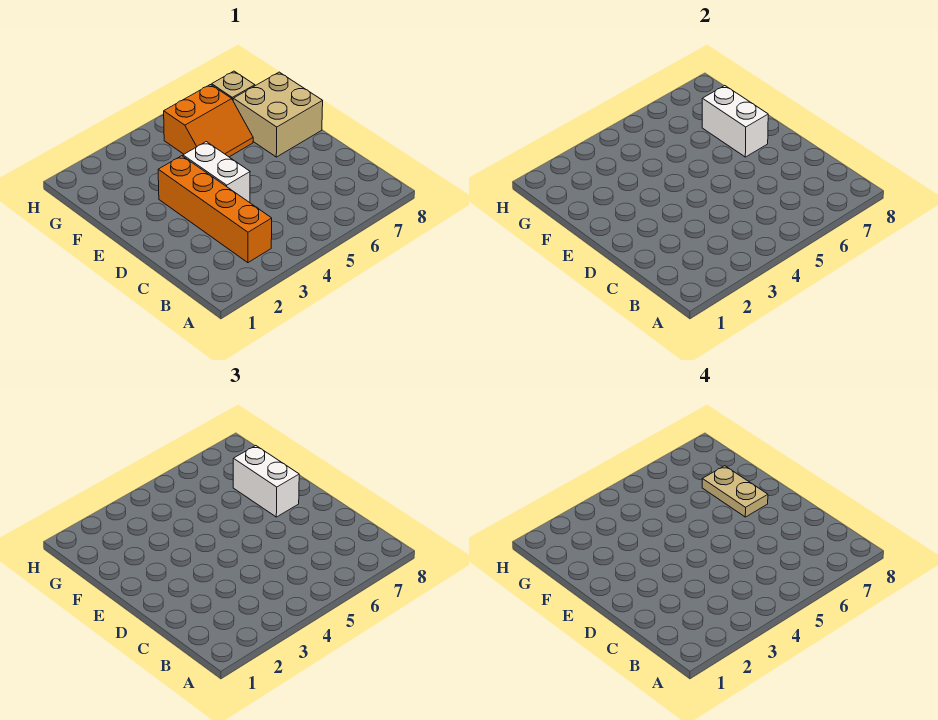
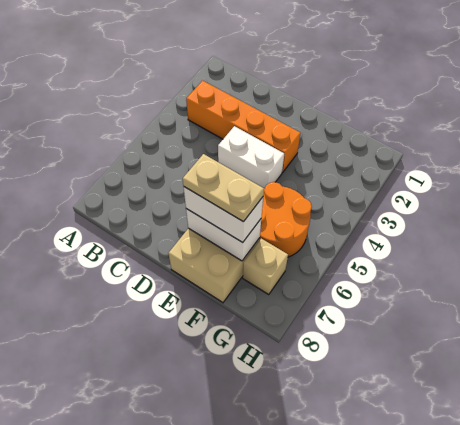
orange 2x2 slope [164,85,253,157] -> orange 2x2 round brick [260,182,312,257]

